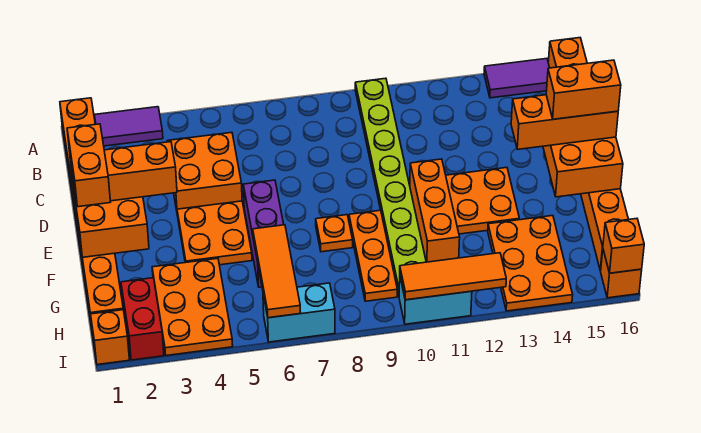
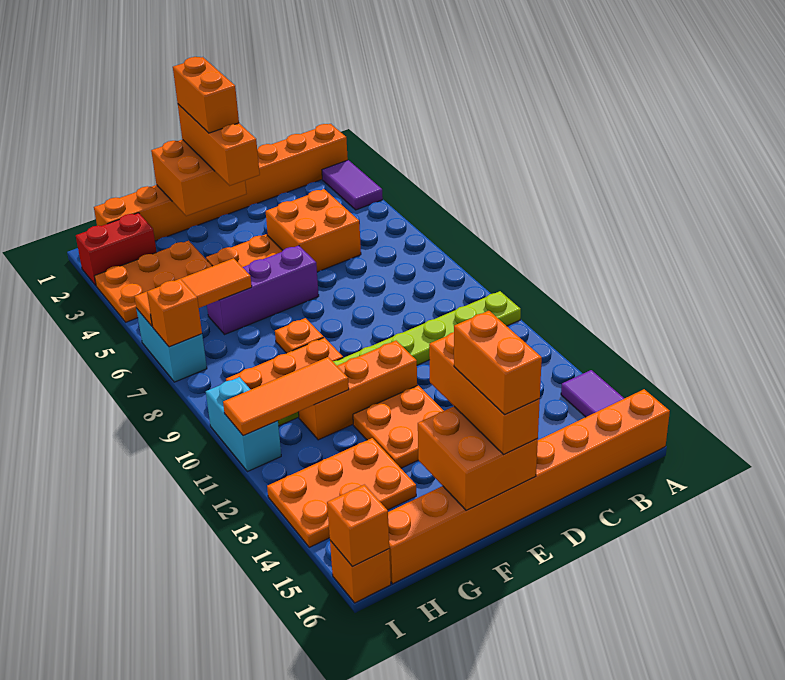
orange 1x2 brick [67,124,110,207] -> orange 1x2 brick turned to [173,57,239,133]
orange 1x1 brick [91,310,129,365] -> orange 1x1 brick moved to [147,279,202,347]
orange 1x3 tile [400,253,506,300] -> orange 1x3 tile turned to [223,357,349,436]

